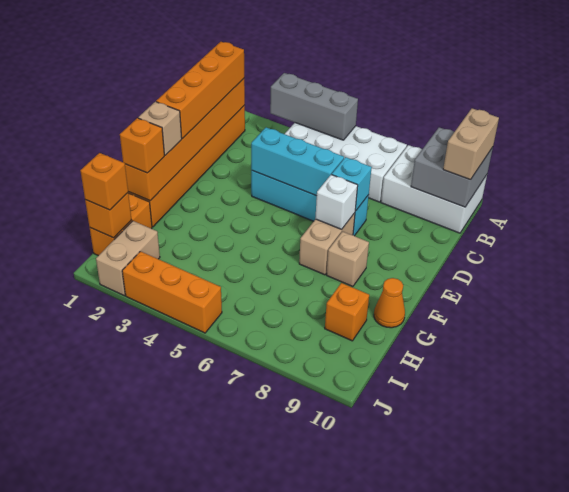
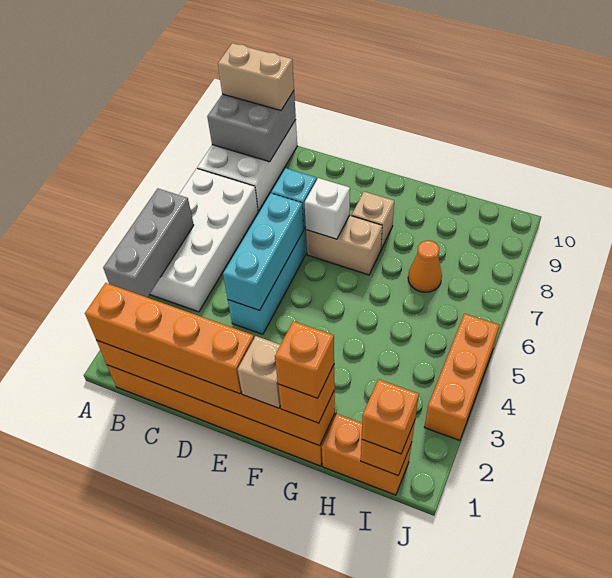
orange 1x1 cone [374,278,405,328] -> orange 1x1 cone moved to [408,241,442,292]
orange 1x1 brick [325,283,369,341] -> orange 1x1 brick moved to [275,321,334,398]
tan 1x2 brick [96,221,160,296] -> none

